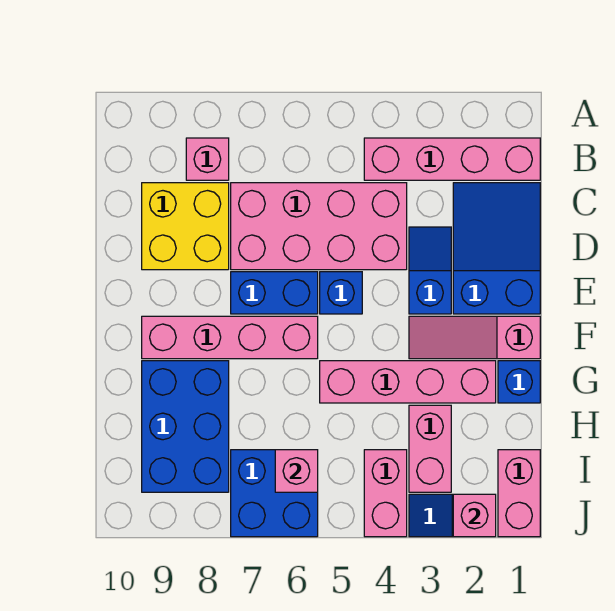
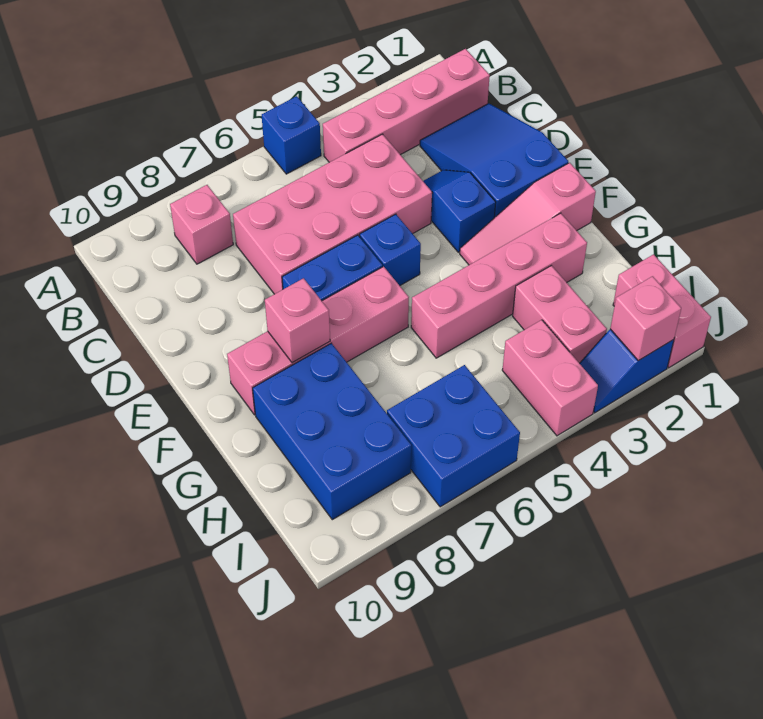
yellow 2x2 brick [142,183,229,270] -> none
blue 1x1 brick [498,361,540,403] -> blue 1x1 brick moved to [262,96,321,174]
pink 1x1 brick [275,450,318,492] -> pink 1x1 brick moved to [265,278,330,363]

